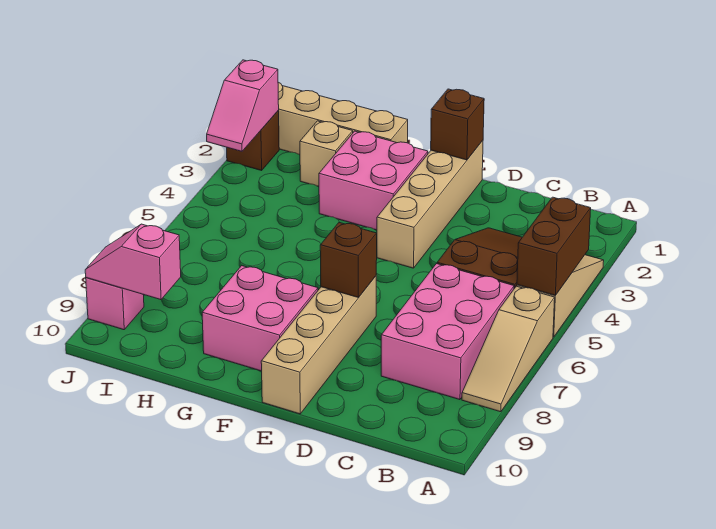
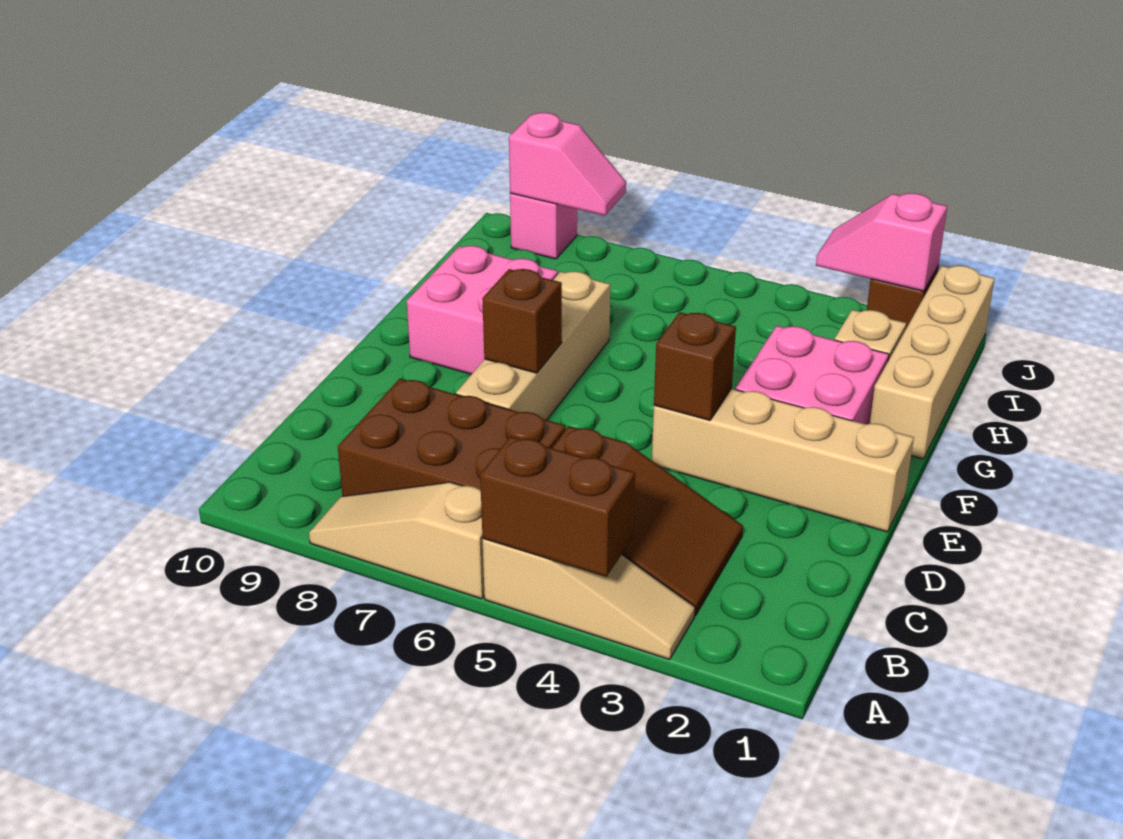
pink 2x3 brick [381,264,514,400] -> brown 2x3 brick [338,379,566,496]
brown 1x1 brick [431,89,484,160] -> brown 1x1 brick moved to [654,312,736,420]
tan 1x4 brick [261,276,376,414] -> tan 1x4 brick turned to [456,271,610,420]
pink 1x2 slope [85,224,181,300] -> pink 1x2 slope turned to [509,113,626,216]

